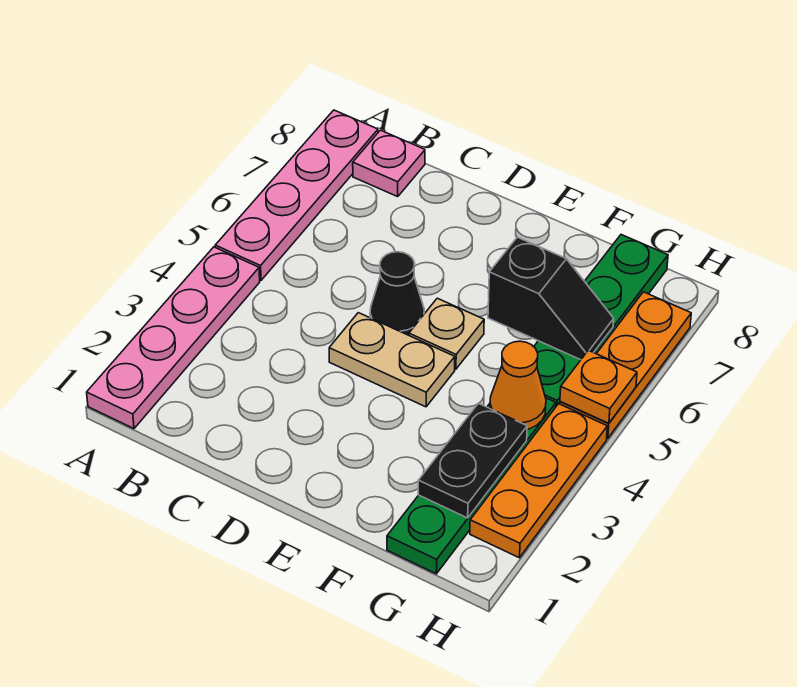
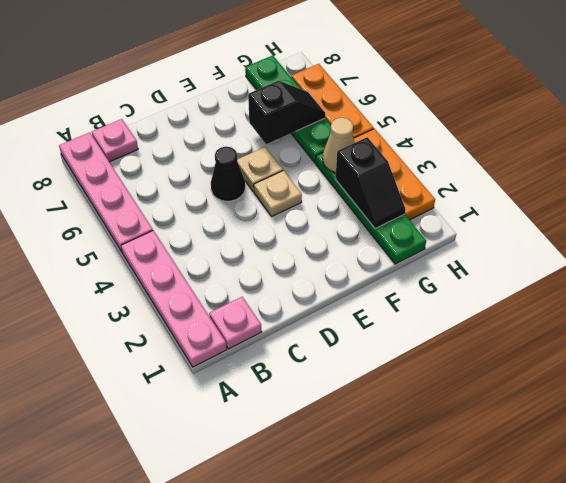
none -> pink 1x1 plate [209,297,262,349]
tan 1x2 plate [329,313,455,407] -> tan 1x1 plate [254,171,302,216]
black 1x2 plate [418,403,527,518] -> black 1x2 slope [335,137,406,229]
orange 1x1 cone [490,341,546,429] -> tan 1x1 cone [323,118,355,172]
orange 1x1 plate [560,350,637,423] -> none

